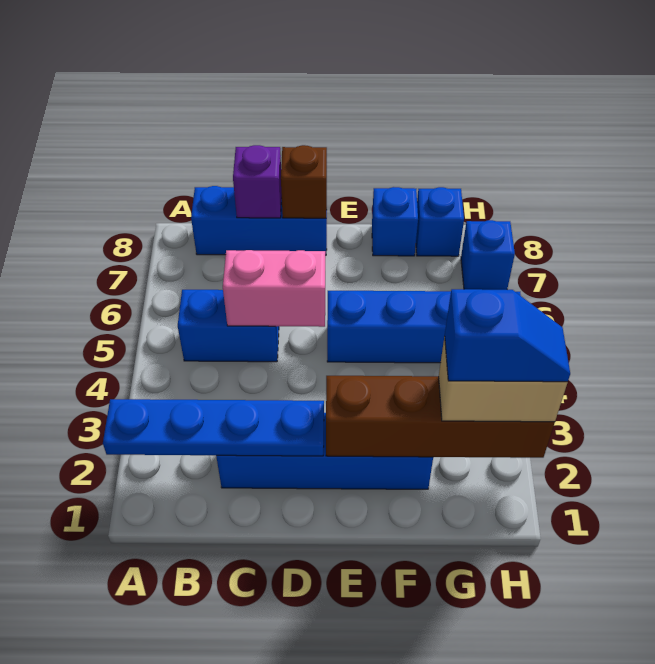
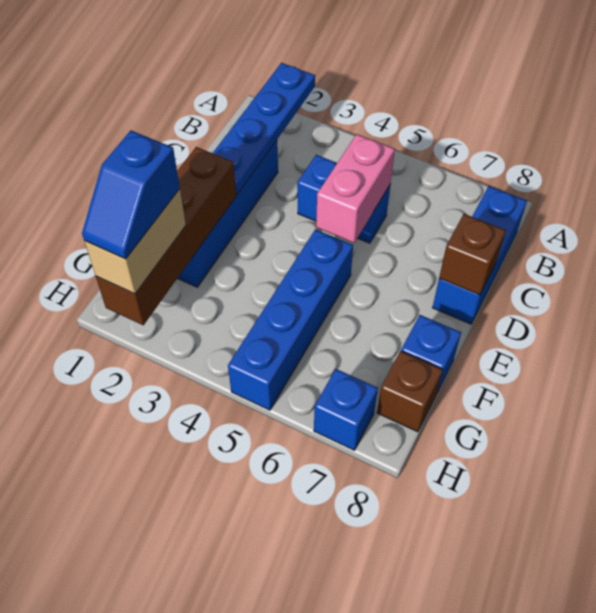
blue 1x2 brick [178,290,279,362] -> blue 1x2 brick turned to [297,155,390,243]
purple 1x1 brick [233,145,282,218] -> none
blue 1x1 brick [416,187,464,256] -> brown 1x1 brick [377,351,443,432]

